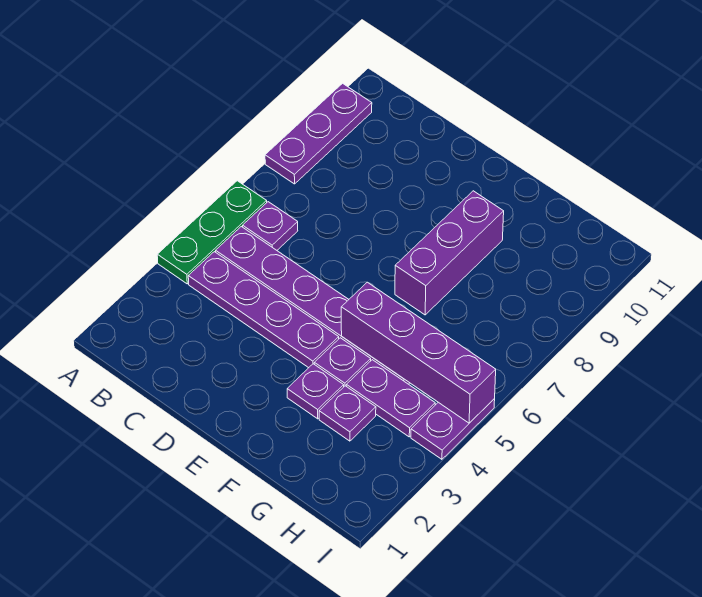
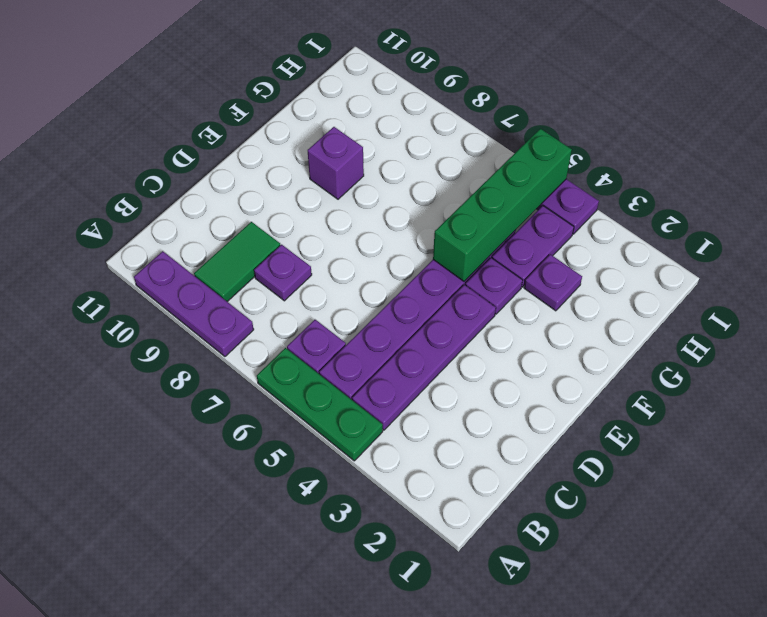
none -> green 1x2 tile [194,222,280,302]
purple 1x1 plate [287,364,344,419] -> purple 1x1 plate moved to [254,245,312,301]
purple 1x4 brick [341,282,496,423] -> green 1x4 brick [433,129,572,281]
purple 1x3 brick [395,191,504,315] -> purple 1x1 brick [308,127,364,199]

